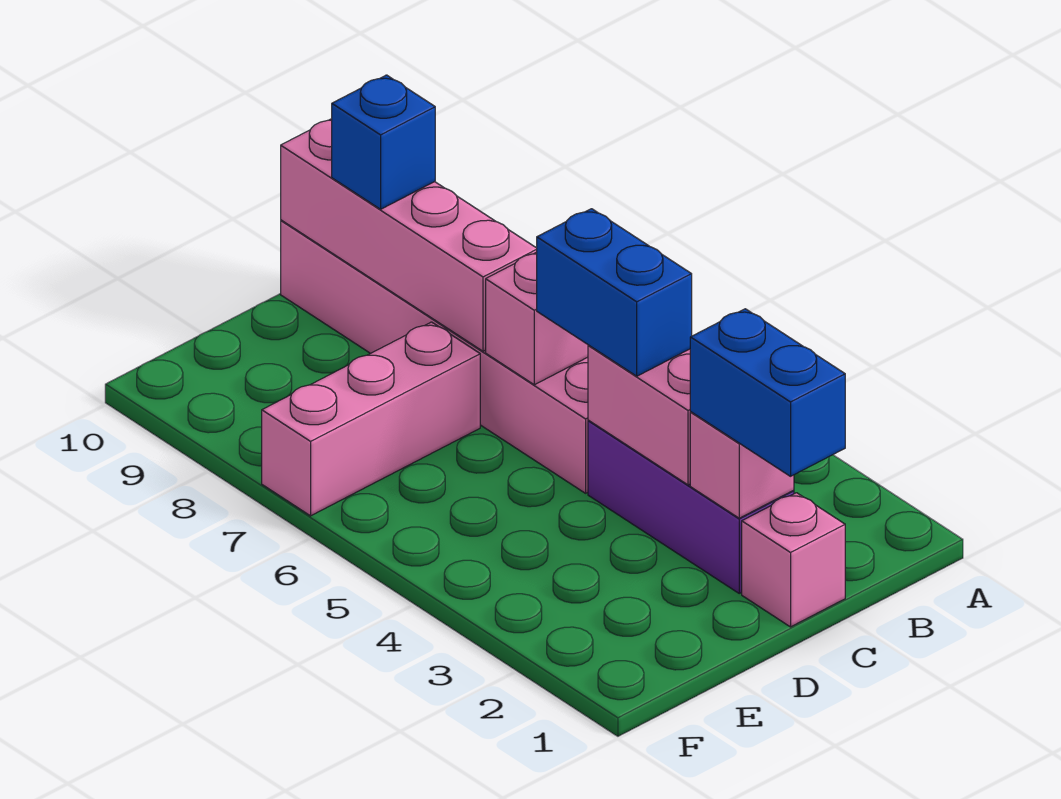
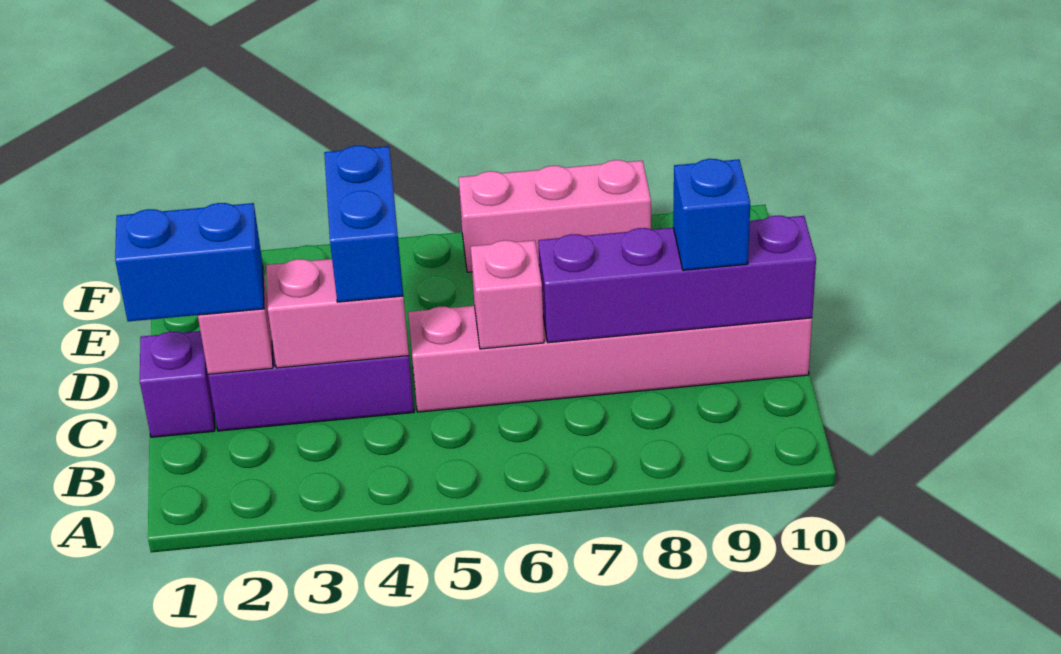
pink 1x1 brick [742,493,845,627] -> purple 1x1 brick [140,331,215,437]
blue 1x2 brick [537,209,692,376] -> blue 1x2 brick turned to [324,146,403,302]
pink 1x4 brick [281,119,537,351] -> purple 1x4 brick [538,216,816,343]
pink 1x3 brick [262,322,480,516] -> pink 1x3 brick turned to [459,160,651,272]

